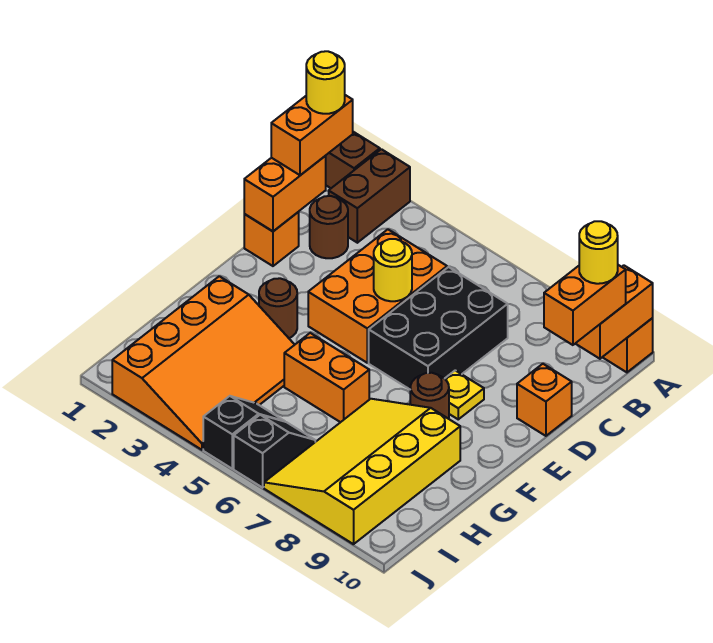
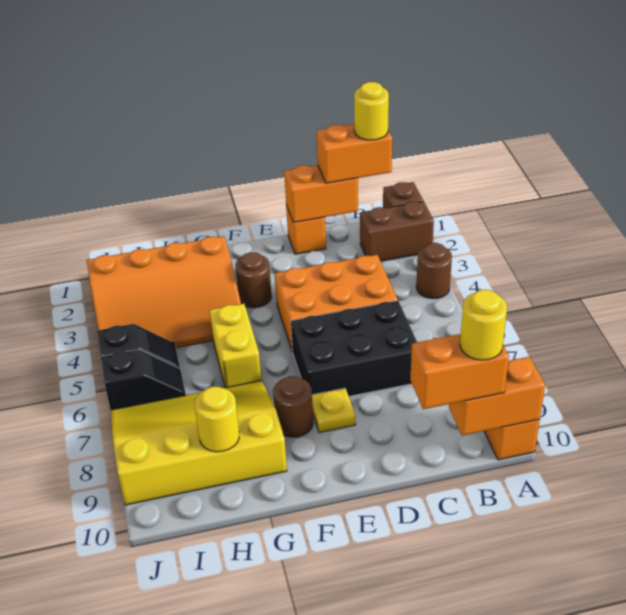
brown 1x1 round brick [310,196,348,258] -> brown 1x1 round brick moved to [416,243,452,299]
yellow 1x1 round brick [374,239,412,301] -> yellow 1x1 round brick moved to [195,387,239,452]
orange 1x1 brick [517,364,572,436] -> none
orange 1x2 brick [284,333,369,422] -> yellow 1x2 brick [209,304,262,388]

